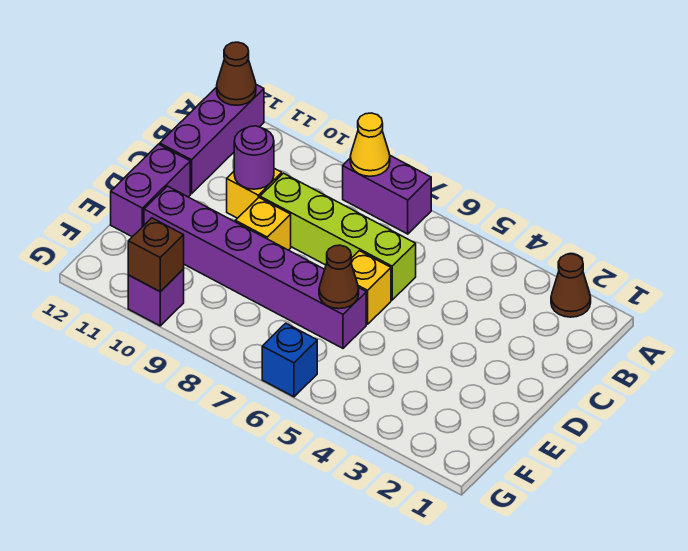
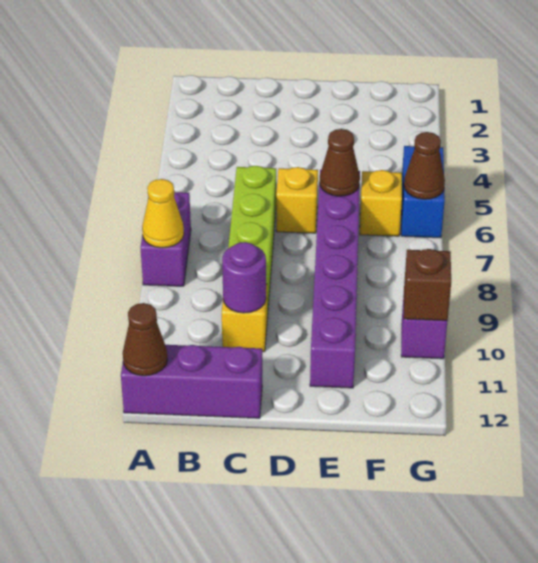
brown 1x1 cone [551,254,591,317] -> brown 1x1 cone moved to [404,132,445,199]
yellow 1x1 brick [235,198,291,250] -> yellow 1x1 brick moved to [360,170,402,236]
purple 1x2 brick [111,144,190,237] -> none
blue 1x1 brick [262,323,317,397] -> blue 1x2 brick [401,146,445,238]

